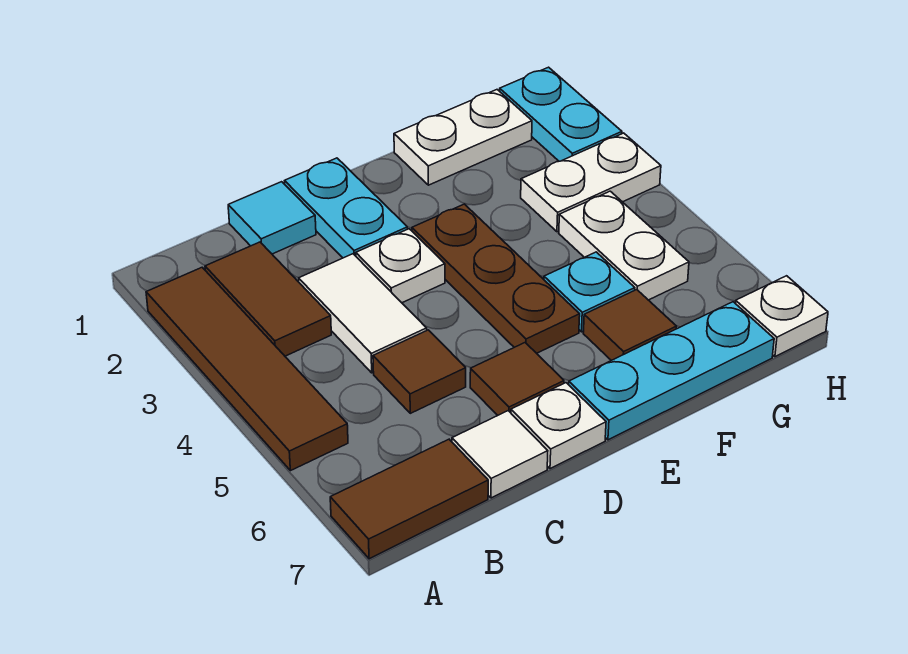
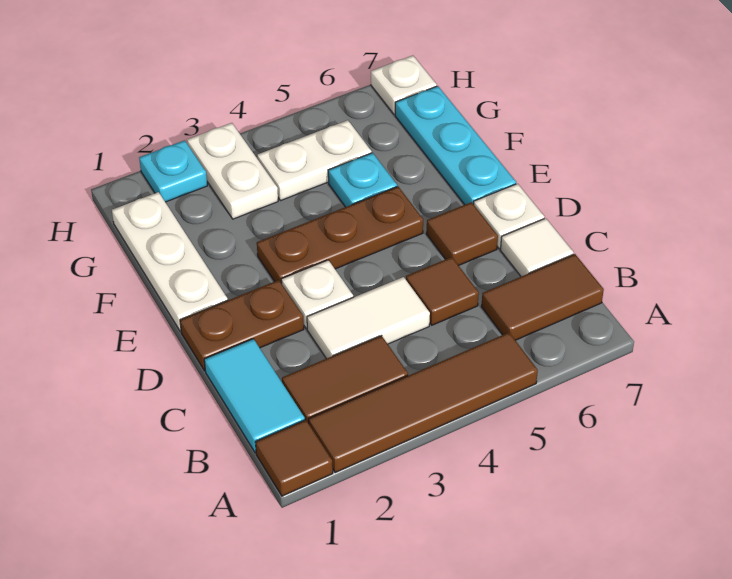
brown 1x2 tile [330,439,488,559] -> brown 1x2 tile turned to [481,254,604,340]
cyan 1x1 tile [228,182,316,254] -> cyan 1x2 tile [204,339,305,453]
cyan 1x2 plate [285,158,407,258] -> brown 1x2 plate [180,280,304,371]
white 1x2 plate [394,90,532,185] -> white 1x3 plate [112,192,228,332]
brown 1x1 tile [583,290,676,360] -> brown 1x1 tile moved to [255,420,333,496]
cyan 1x2 plate [500,67,622,161] -> cyan 1x1 plate [139,140,207,202]

